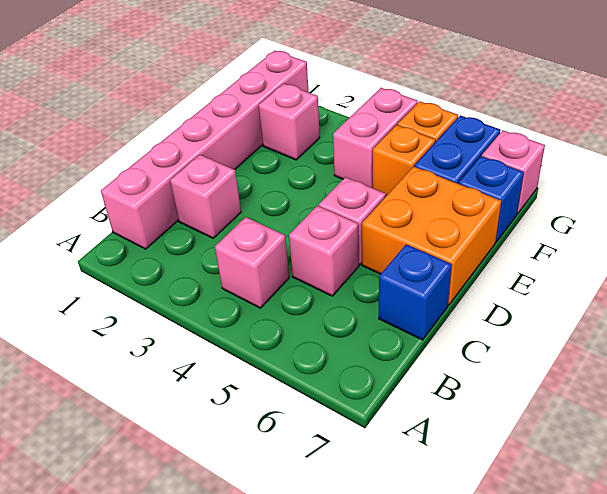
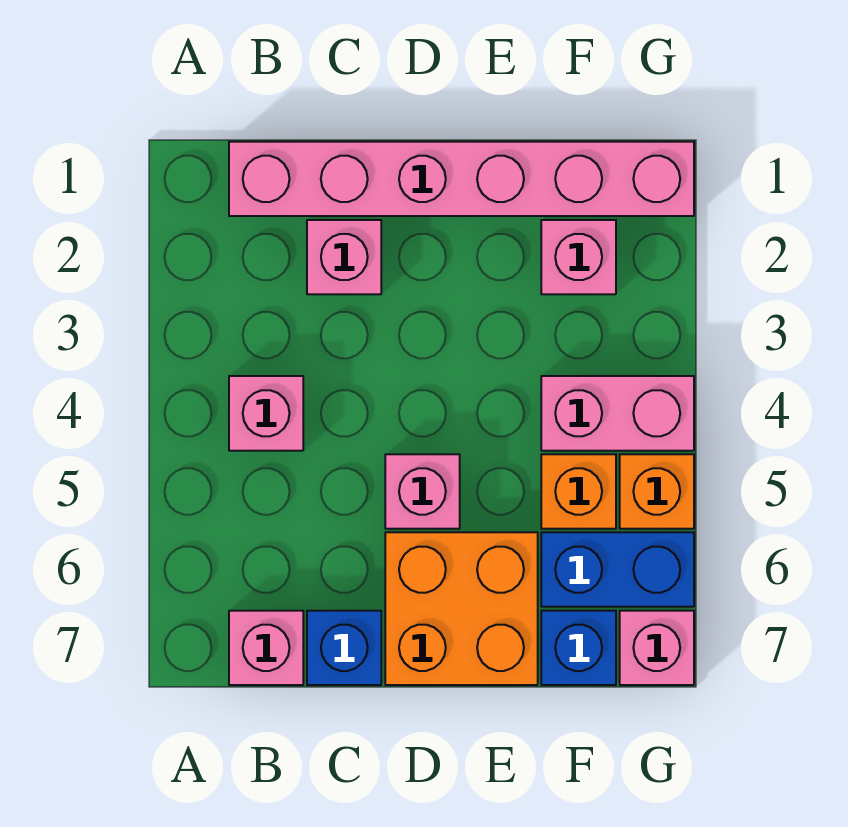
pink 1x1 brick [289,206,359,296] -> pink 1x1 brick moved to [229,611,303,685]

